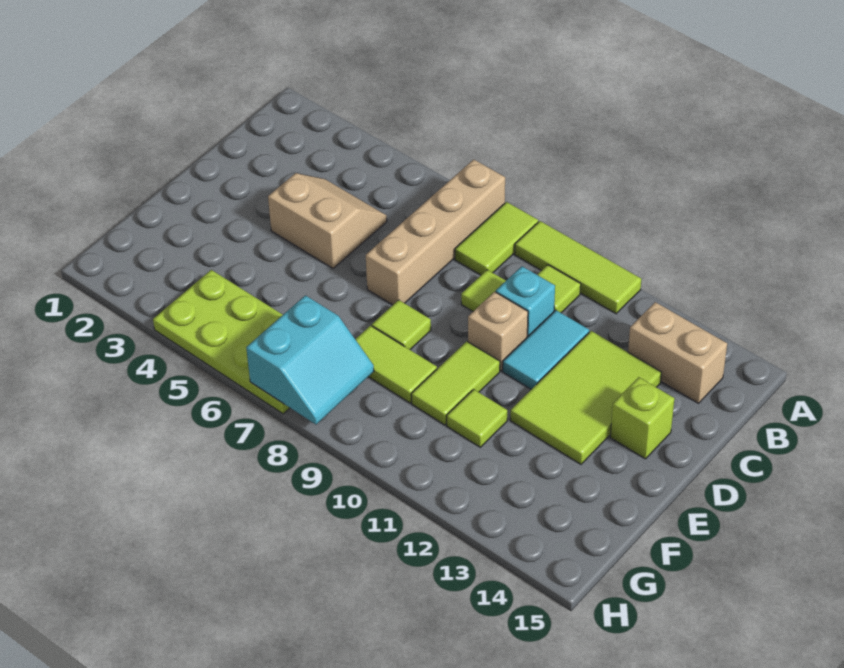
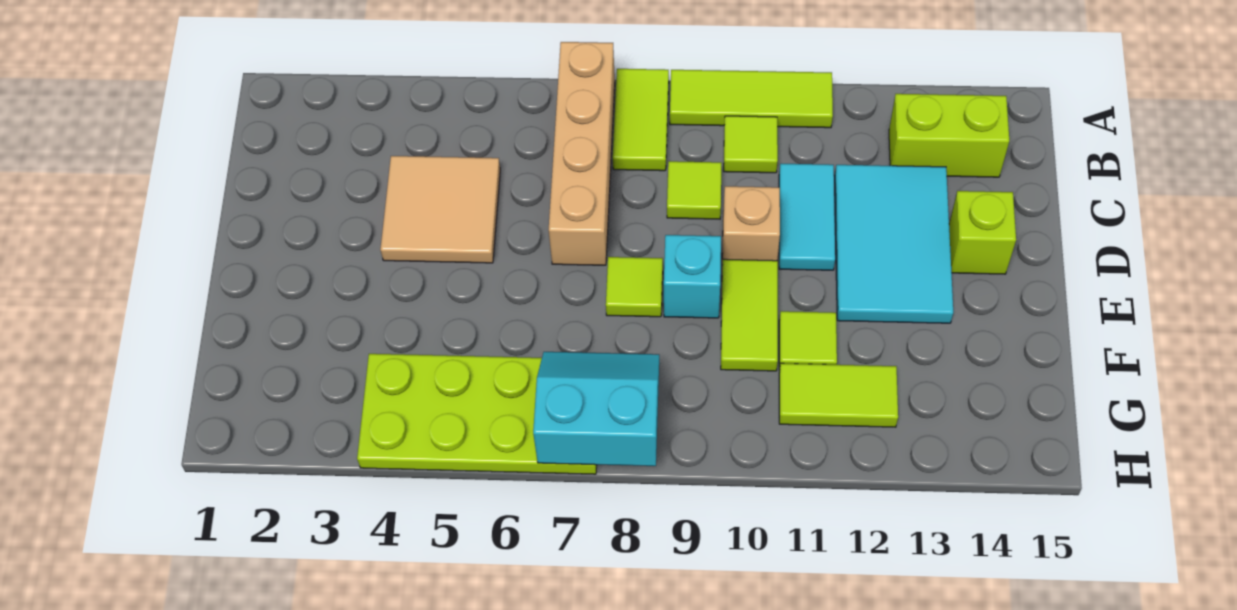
tan 1x2 brick [628,302,727,403] -> lime 1x2 brick [889,94,1009,177]
tan 2x2 slope [268,173,387,268] -> tan 2x2 tile [380,156,500,263]
cyan 1x1 brick [496,266,555,337] -> cyan 1x1 brick moved to [664,235,721,318]
lime 2x3 tile [510,331,662,464] -> cyan 2x3 tile [835,165,953,323]
lime 1x2 tile [355,326,437,403] -> lime 1x2 tile moved to [779,363,898,427]
cyan 2x2 slope [246,295,374,425] -> cyan 2x2 slope turned to [533,352,659,466]

